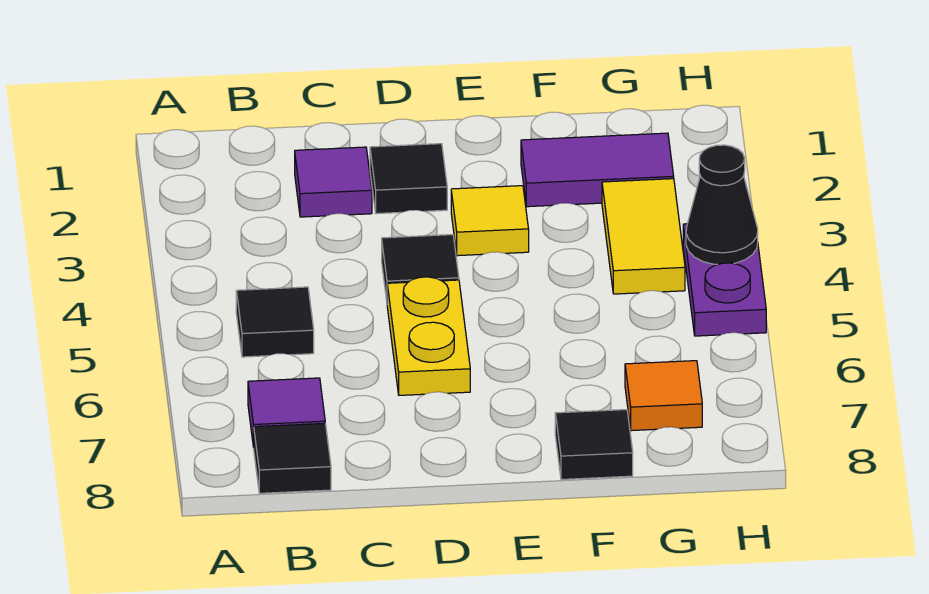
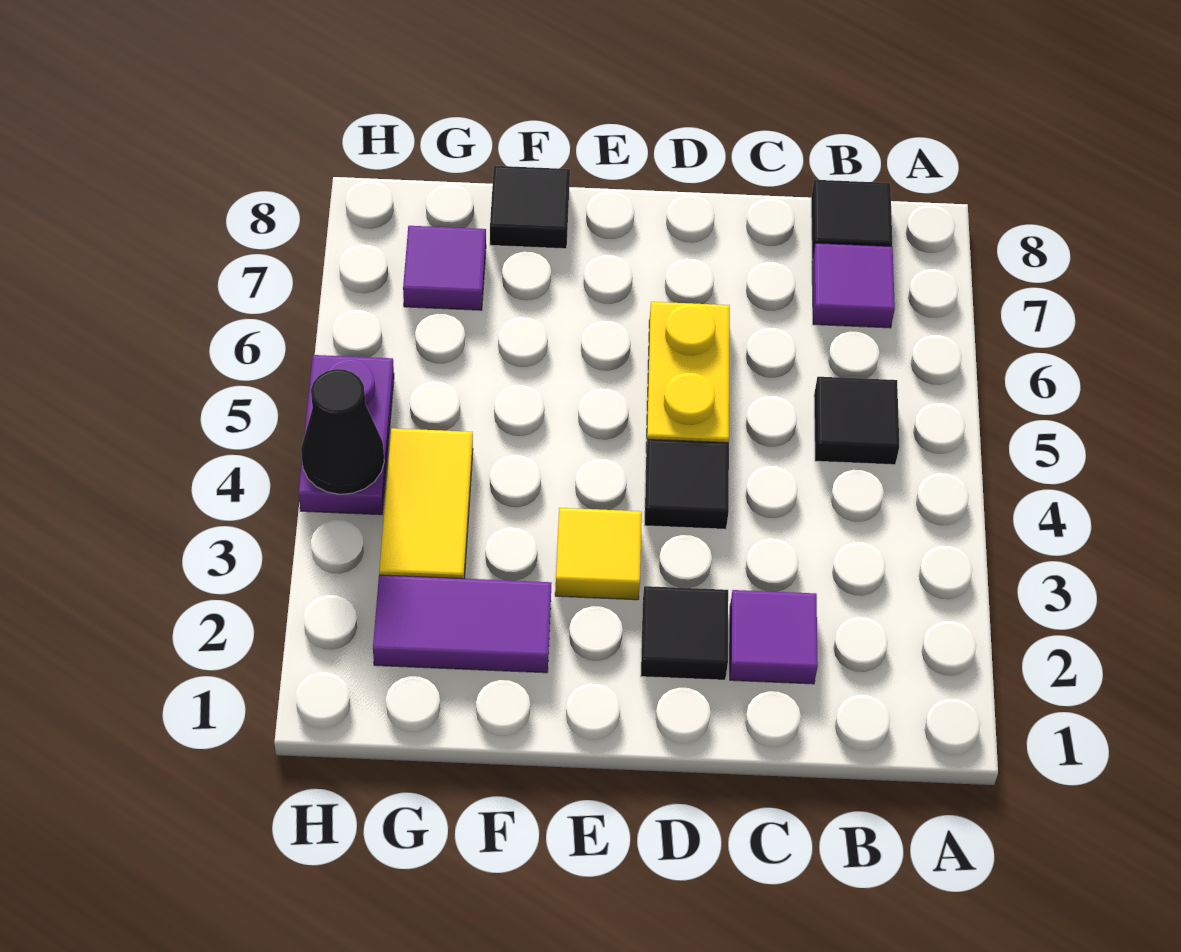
orange 1x1 tile [625,361,702,431] -> purple 1x1 tile [403,226,486,310]

